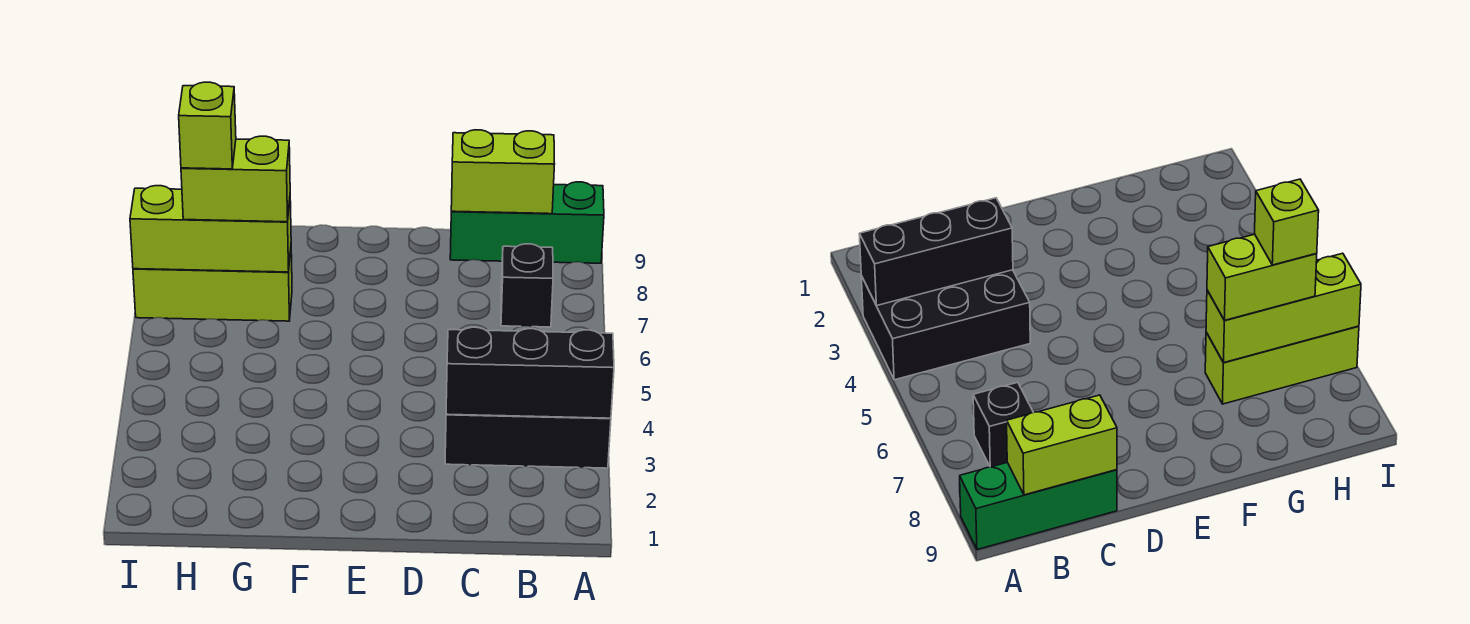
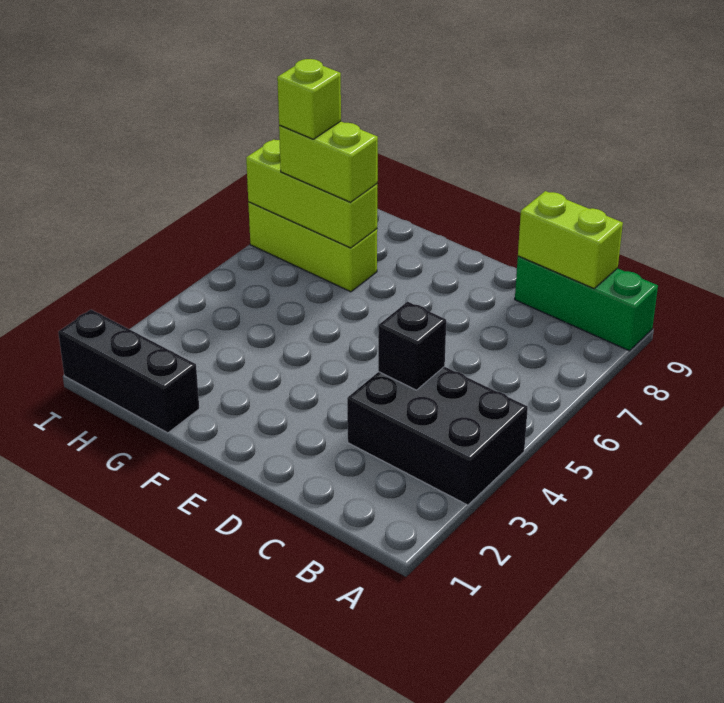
black 1x3 brick [446,327,614,418] -> black 1x3 brick moved to [58,310,199,433]
black 1x1 brick [501,244,553,327] -> black 1x1 brick moved to [378,302,446,390]

